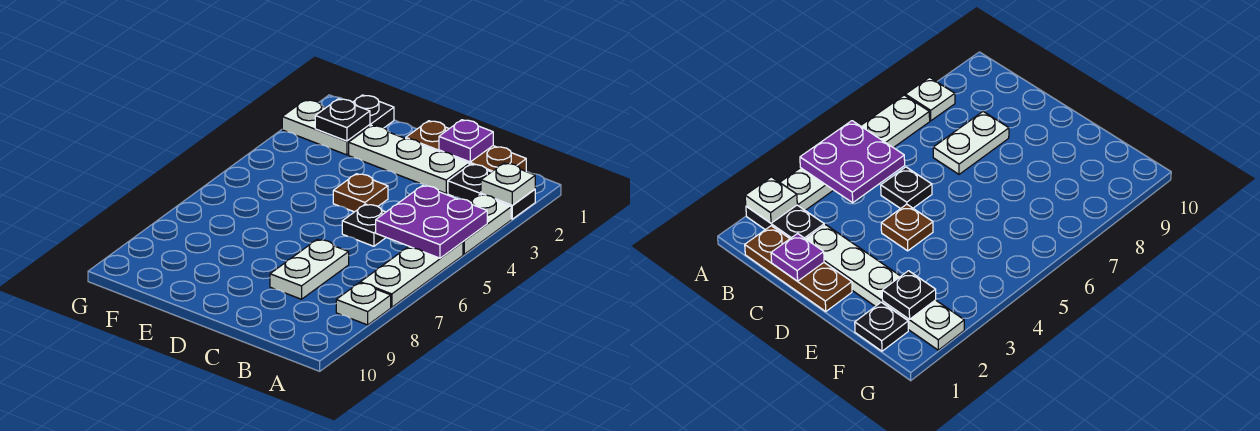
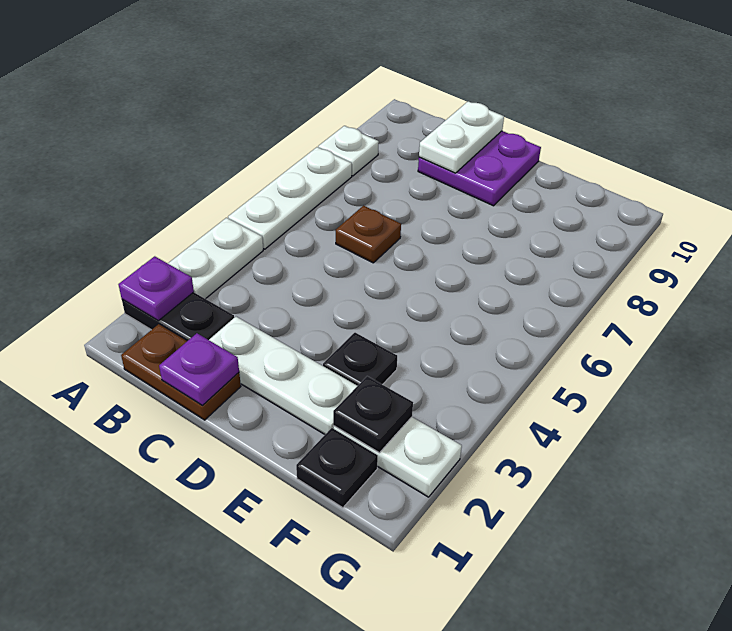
white 1x1 plate [481,163,535,205] -> purple 1x1 plate [118,256,194,321]
purple 2x2 plate [376,185,487,258] -> purple 2x2 plate moved to [418,131,541,206]
brown 1x3 plate [406,121,526,172] -> brown 1x2 plate [121,324,241,420]
black 1x1 plate [342,204,386,246] -> black 1x1 plate moved to [323,333,397,386]
white 1x2 plate [270,239,349,299] -> white 1x2 plate moved to [419,101,504,173]
brown 1x1 plate [333,174,388,212] -> brown 1x1 plate moved to [336,205,401,263]

